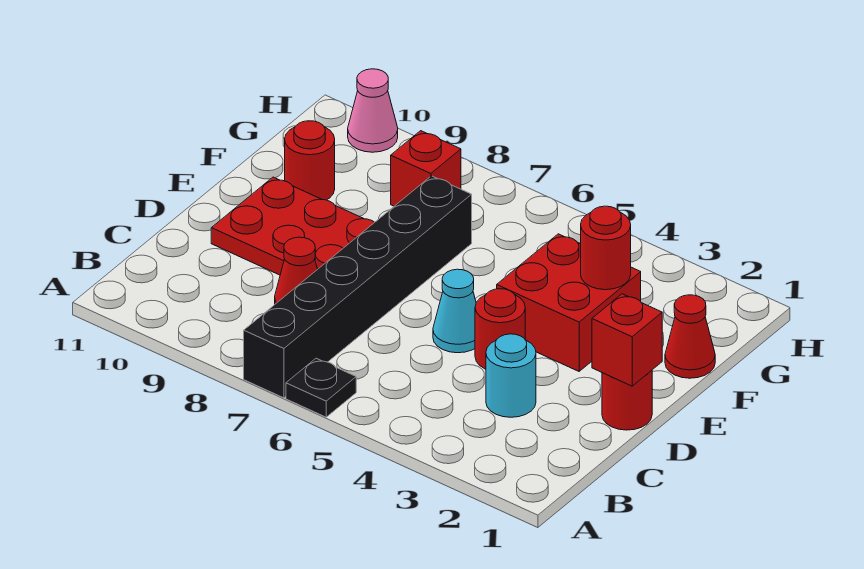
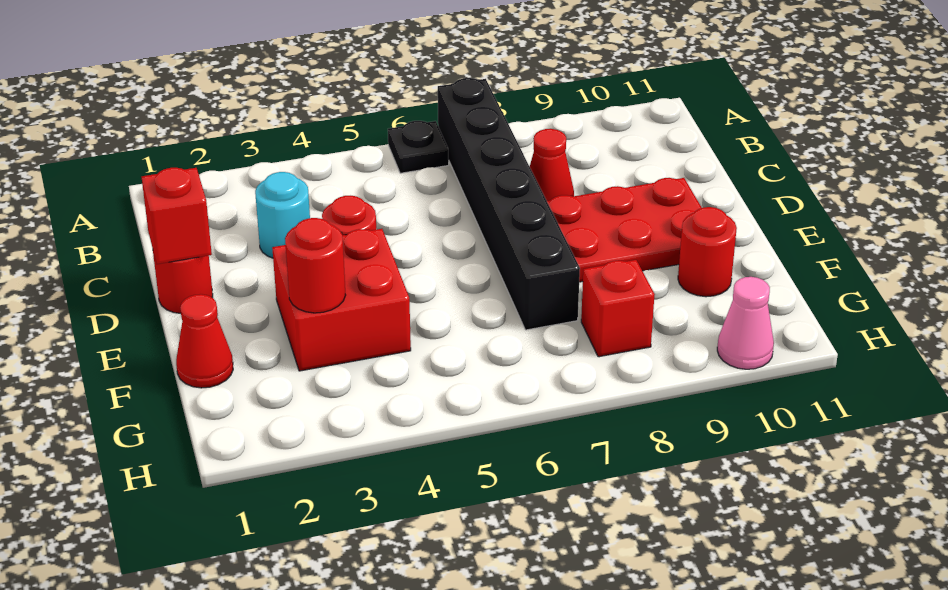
cyan 1x1 cone [433,269,476,353] -> none

